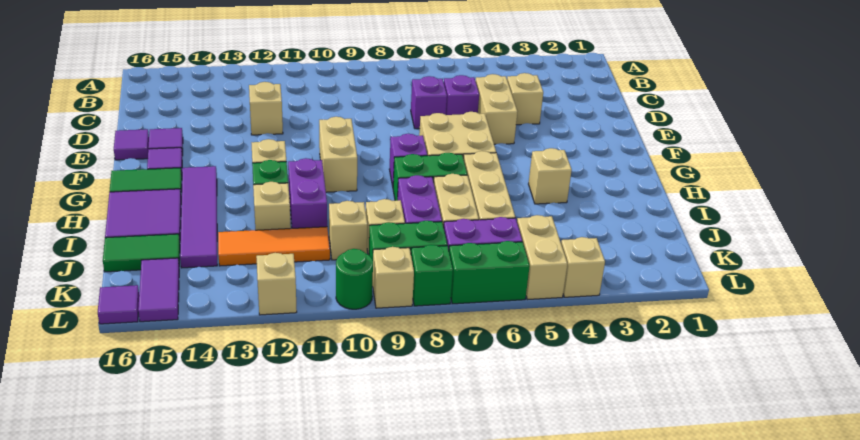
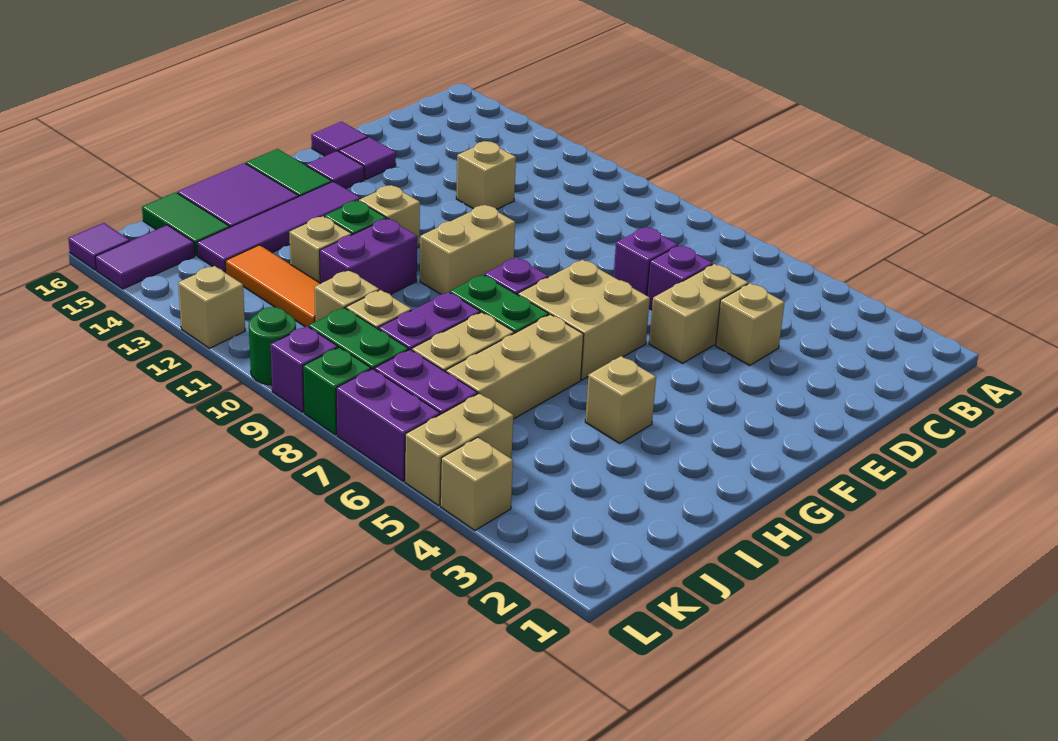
green 1x2 brick [449,241,530,304] -> purple 1x2 brick [336,369,440,481]
tan 1x1 brick [373,247,414,308] -> purple 1x1 brick [271,326,338,412]

